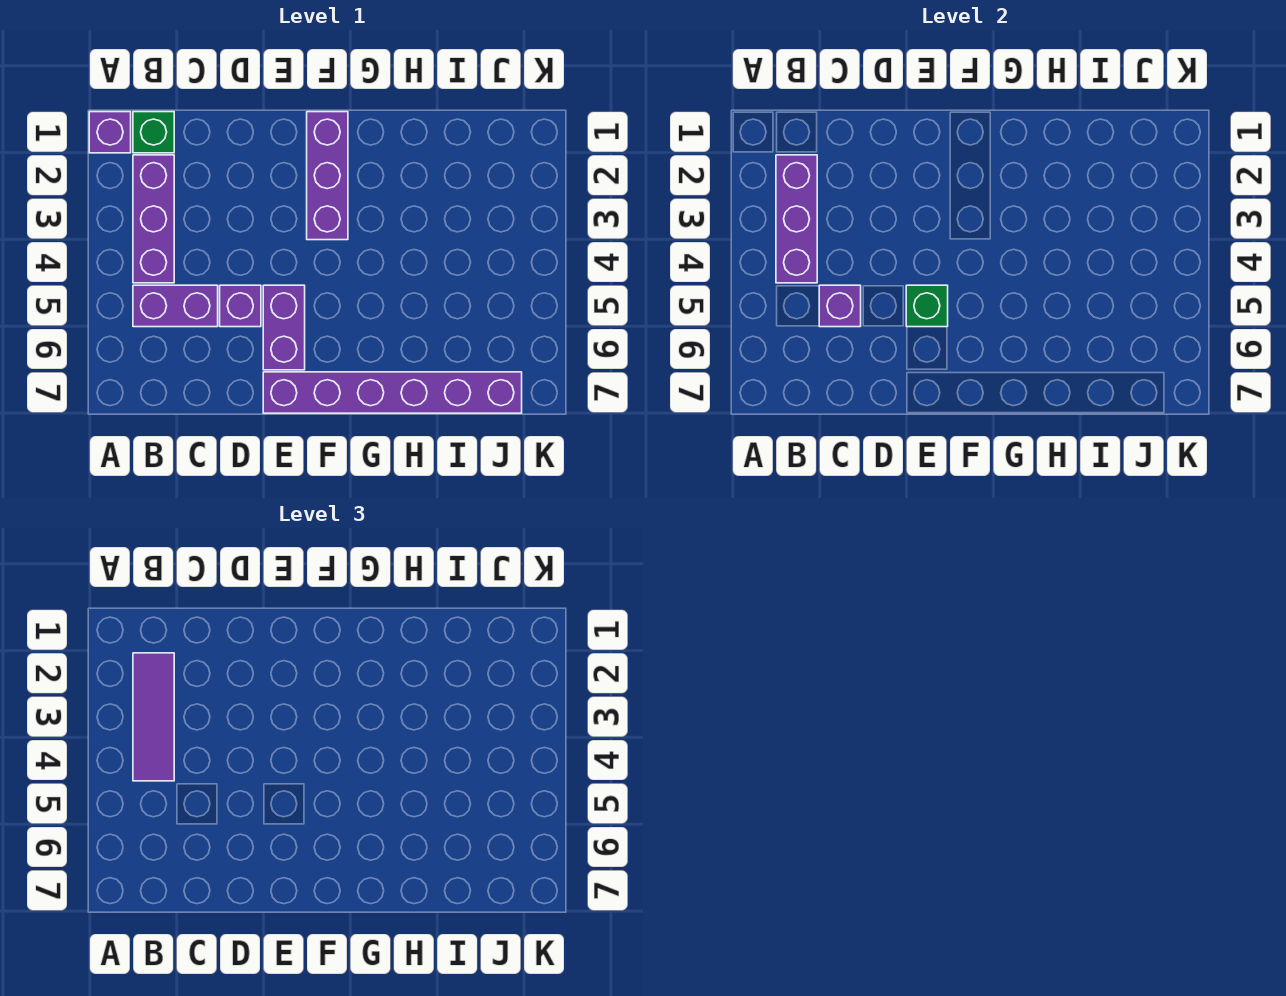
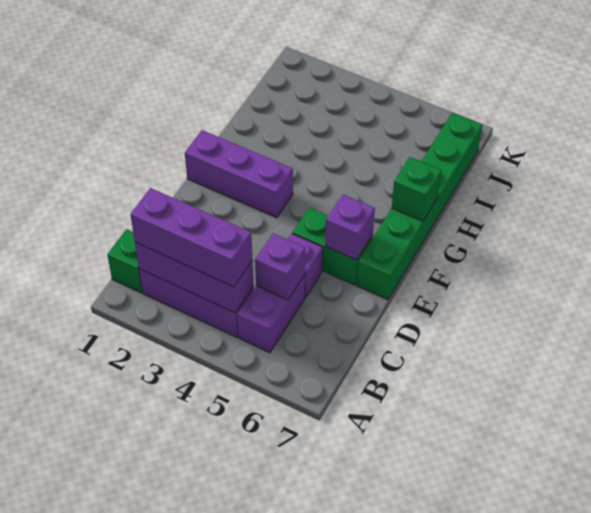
purple 1x1 brick [89,112,131,153] -> purple 1x1 brick moved to [325,195,375,260]
purple 1x3 tile [133,653,174,781] -> purple 1x3 brick [130,188,252,287]
purple 1x2 brick [263,285,305,370] -> green 1x2 brick [292,208,373,285]
green 1x1 brick [906,285,948,327] -> green 1x1 brick moved to [392,157,442,221]
purple 1x6 brick [263,372,522,413] -> green 1x6 brick [357,113,482,300]

